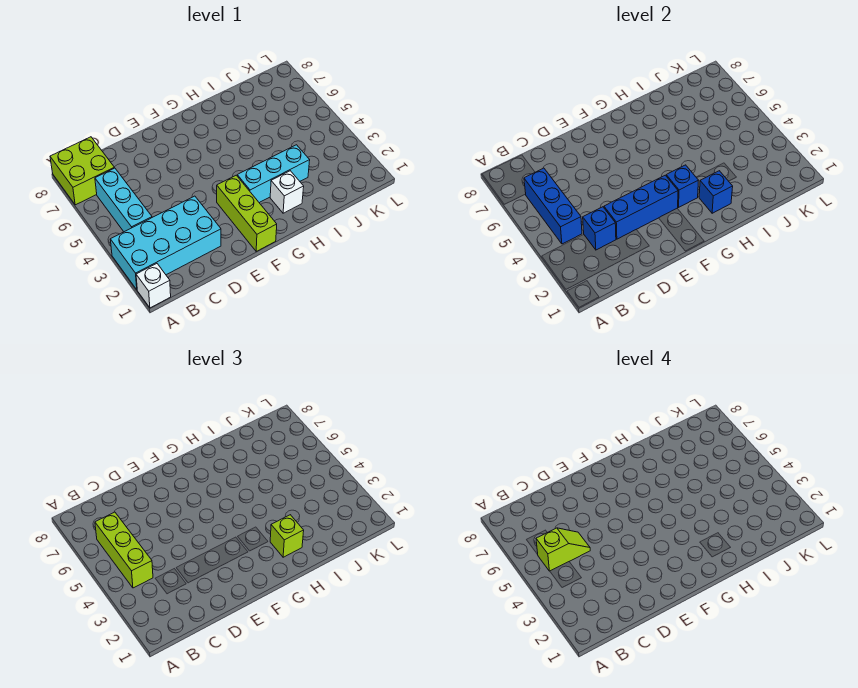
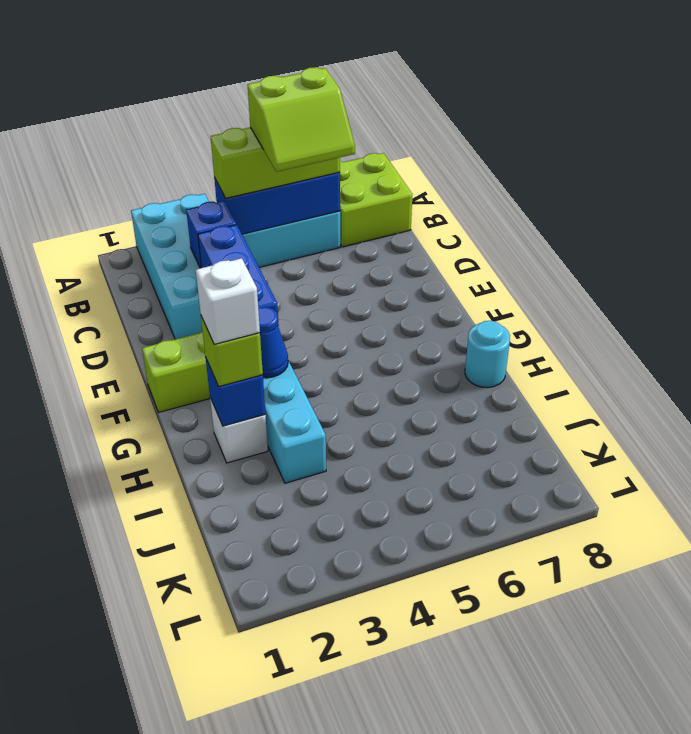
white 1x1 brick [136,264,171,308] -> white 1x1 brick moved to [196,258,260,344]
lime 1x2 slope [536,528,590,571] -> lime 2x2 slope [248,67,355,172]
blue 1x1 brick [666,165,698,207] -> blue 1x1 cone [258,307,288,378]
none -> cyan 1x1 round brick [465,321,510,388]

